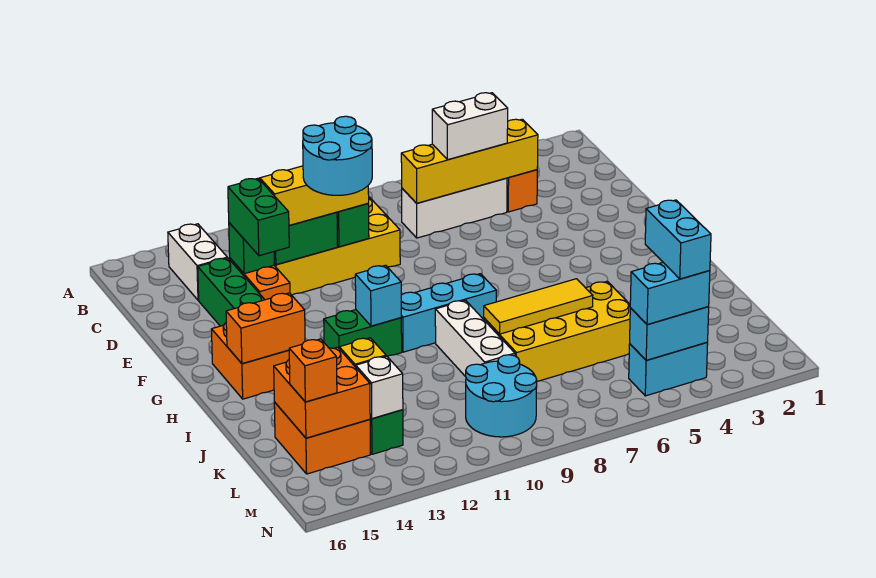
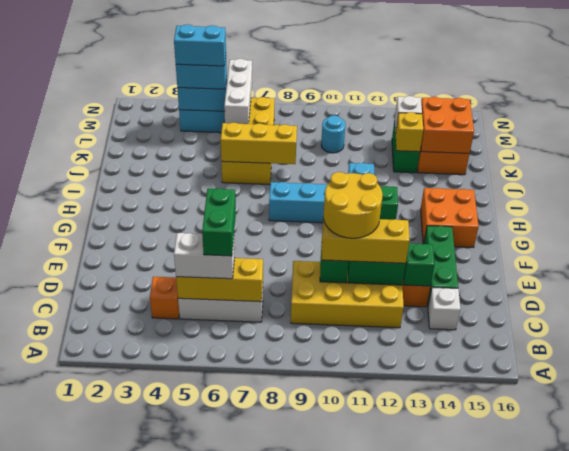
white 1x2 brick [168,224,227,300] -> white 1x1 brick [428,287,461,330]
yellow 1x4 brick [401,119,538,203] -> yellow 1x3 brick [176,258,263,302]
cyan 2x2 round brick [303,116,372,195] -> yellow 2x2 round brick [323,172,383,238]
green 1x2 brick [228,178,289,256] -> green 1x2 brick moved to [202,188,236,256]
orange 1x2 brick [226,293,305,364] -> none
white 1x3 brick [435,300,515,377] -> white 1x3 brick moved to [224,59,252,124]
yellow 2x4 brick [484,281,630,381] -> yellow 2x4 brick turned to [221,97,275,185]
yellow 1x3 tile [484,279,593,334] -> yellow 1x3 brick [221,123,297,164]
cyan 1x2 brick [645,200,711,279] -> cyan 1x2 brick turned to [174,24,226,66]
cyan 2x2 round brick [466,355,537,437] -> cyan 1x1 round brick [321,115,346,153]
orange 1x1 brick [289,339,337,402] -> none

